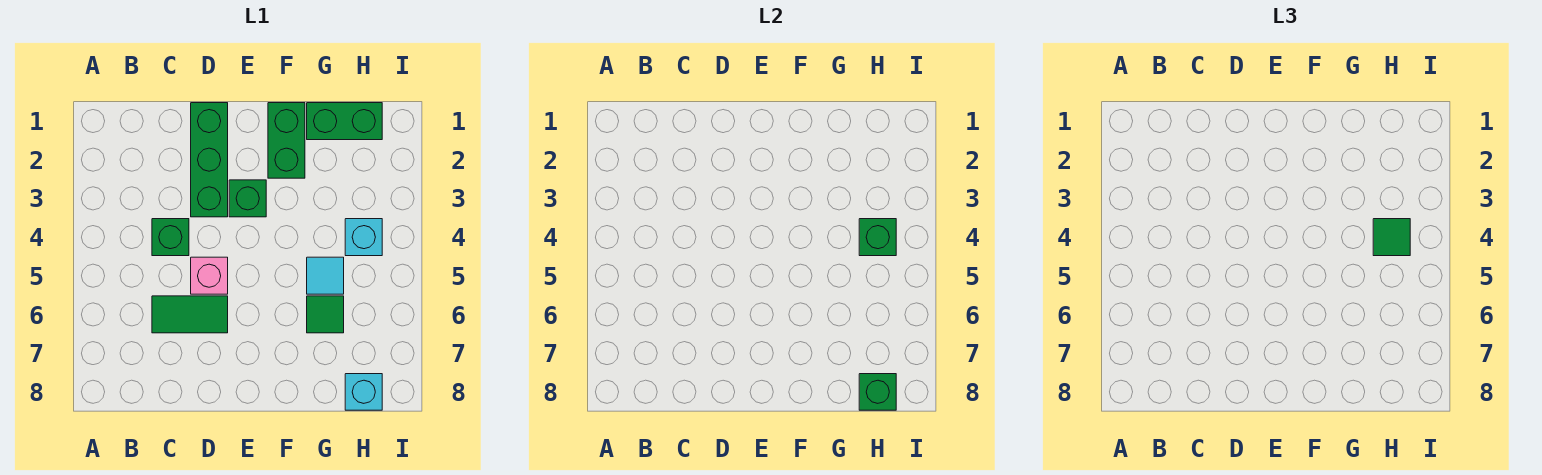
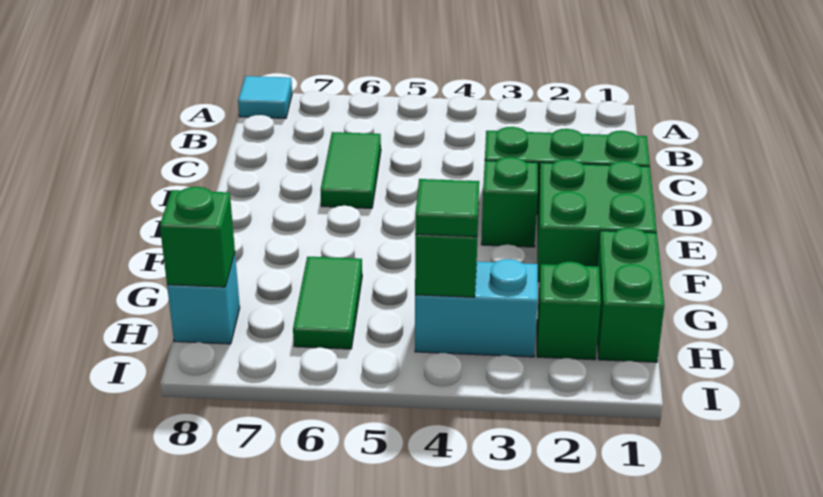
green 1x1 brick [152,219,189,256] -> green 1x1 brick moved to [537,262,601,360]
pink 1x1 brick [191,257,228,294] -> none
green 1x2 brick [268,103,305,178] -> green 2x2 brick [537,159,657,282]
cyan 1x1 tile [307,257,344,294] -> cyan 1x1 tile moved to [238,76,292,118]
green 1x1 tile [307,296,344,333] -> green 1x2 tile [293,257,362,349]
cyan 1x1 brick [345,219,382,256] -> cyan 1x2 brick [415,259,538,357]

